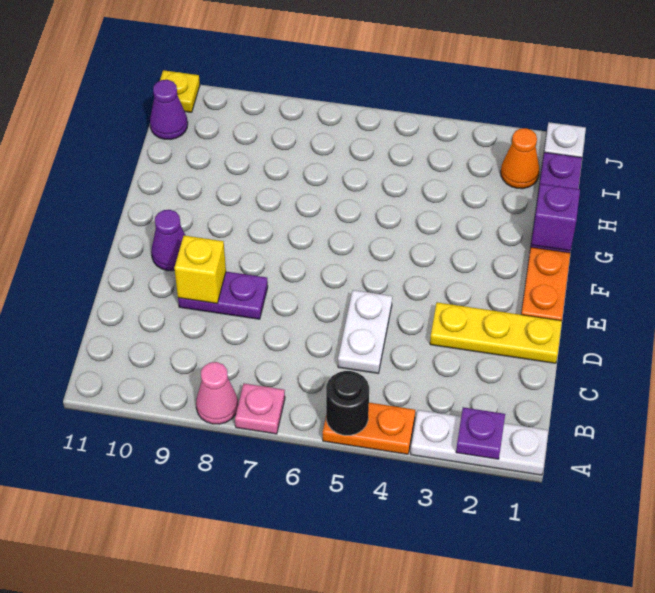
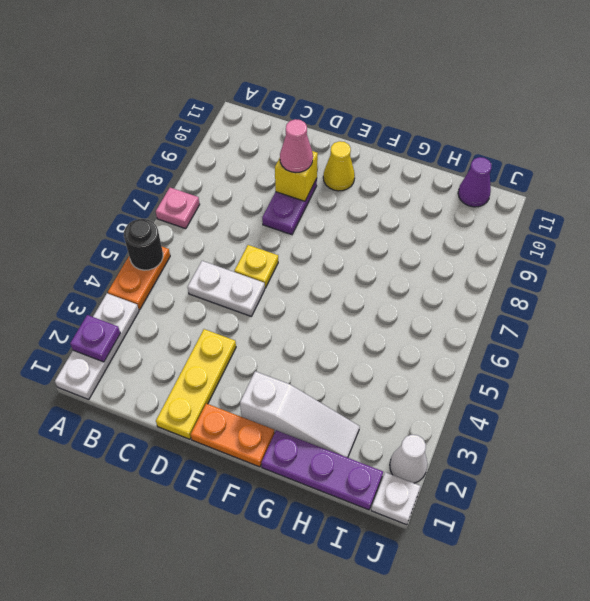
pink 1x1 cone [196,362,238,424] -> pink 1x1 cone moved to [280,119,313,173]
purple 1x1 cone [151,210,186,271] -> yellow 1x1 cone [323,141,355,191]
none -> white 1x3 slope [240,371,360,458]
purple 1x1 brick [531,184,580,251] -> none
orange 1x1 cone [501,128,539,189] -> none
none -> white 1x1 cone [390,435,428,483]
yellow 1x1 plate [160,70,200,112] -> yellow 1x1 plate moved to [234,245,278,288]

